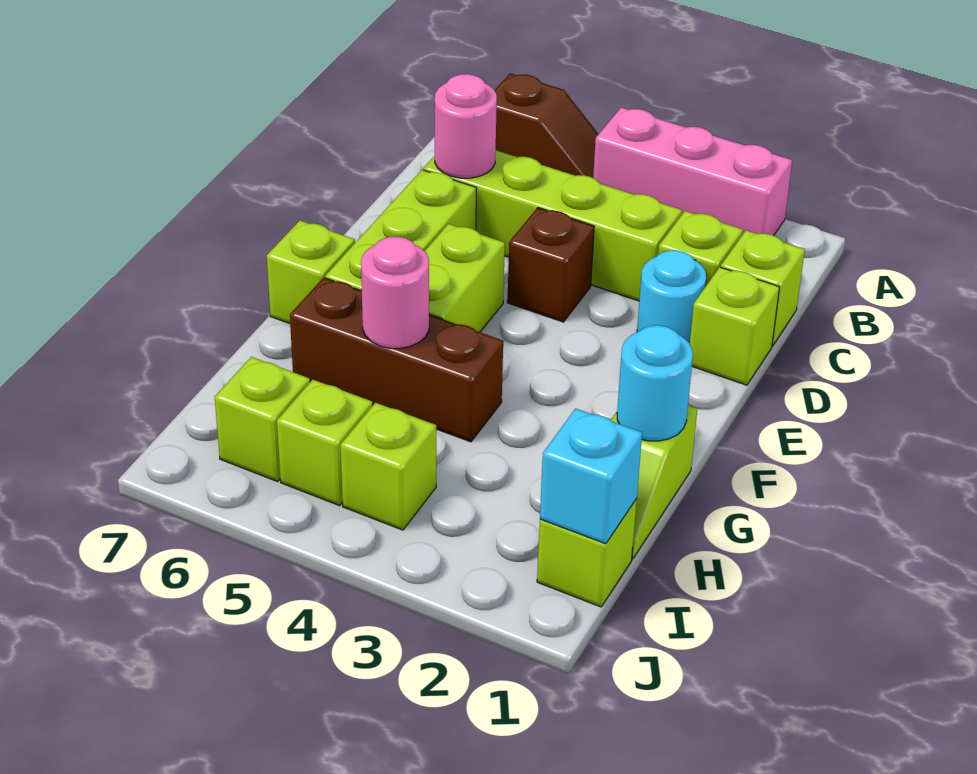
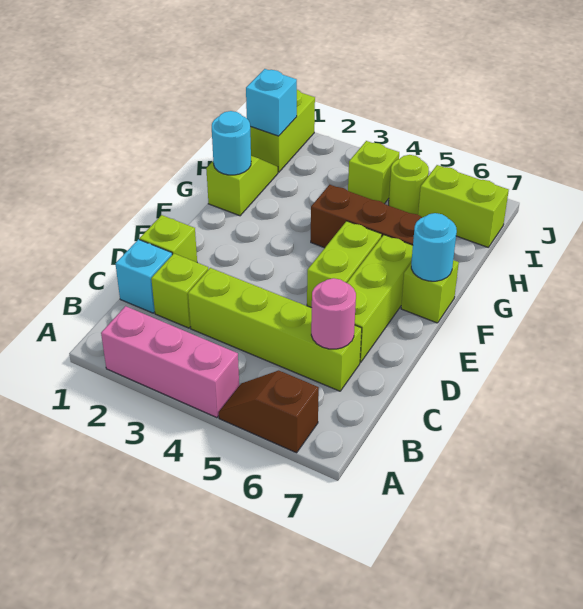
lime 1x1 brick [721,230,805,346] -> cyan 1x1 brick [115,239,172,313]
cyan 1x1 round brick [637,250,706,344] -> cyan 1x1 round brick moved to [411,213,457,281]
brown 1x1 brick [507,208,594,322] -> none
pink 1x1 round brick [361,237,429,348] -> none
lime 1x1 brick [537,499,637,607] -> lime 1x2 brick [250,90,315,172]
lime 1x1 brick [277,380,372,505] -> lime 1x1 round brick [389,155,429,214]
lime 1x1 brick [215,357,310,481] -> lime 1x2 brick [418,165,509,247]

